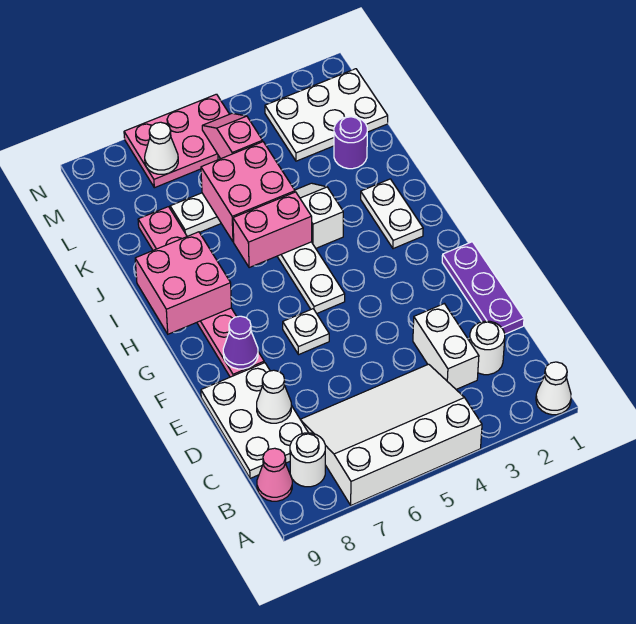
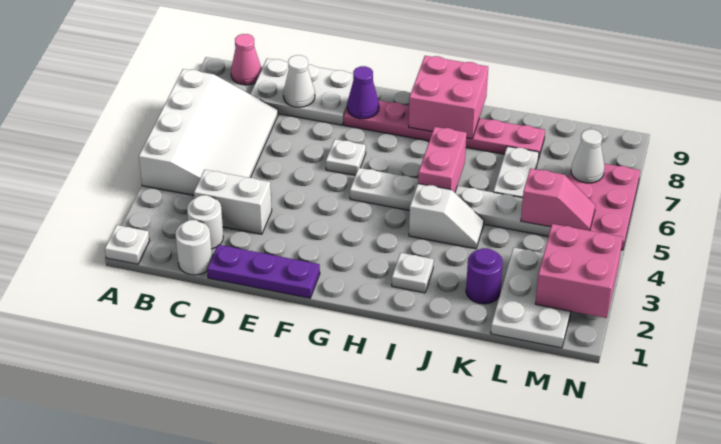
white 1x1 cone [536,362,571,415] -> white 1x1 plate [105,225,150,264]
white 1x1 round brick [290,433,325,487] -> white 1x1 round brick moved to [175,220,212,275]
white 1x2 plate [361,179,423,249] -> white 1x1 plate [392,253,434,293]
pink 2x2 brick [201,142,295,242] -> pink 2x2 brick moved to [535,224,623,318]

